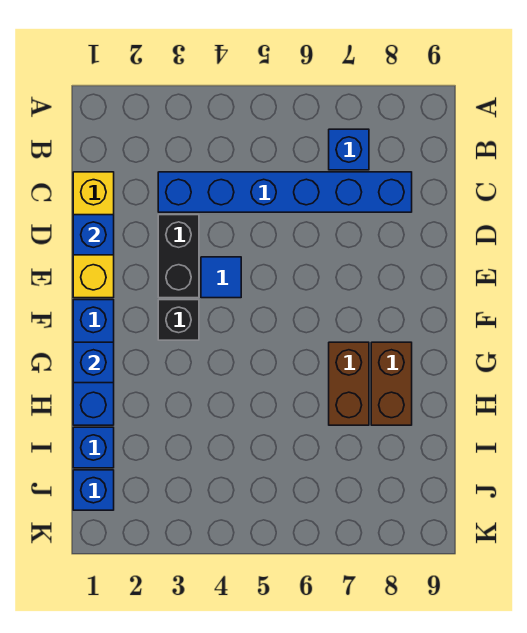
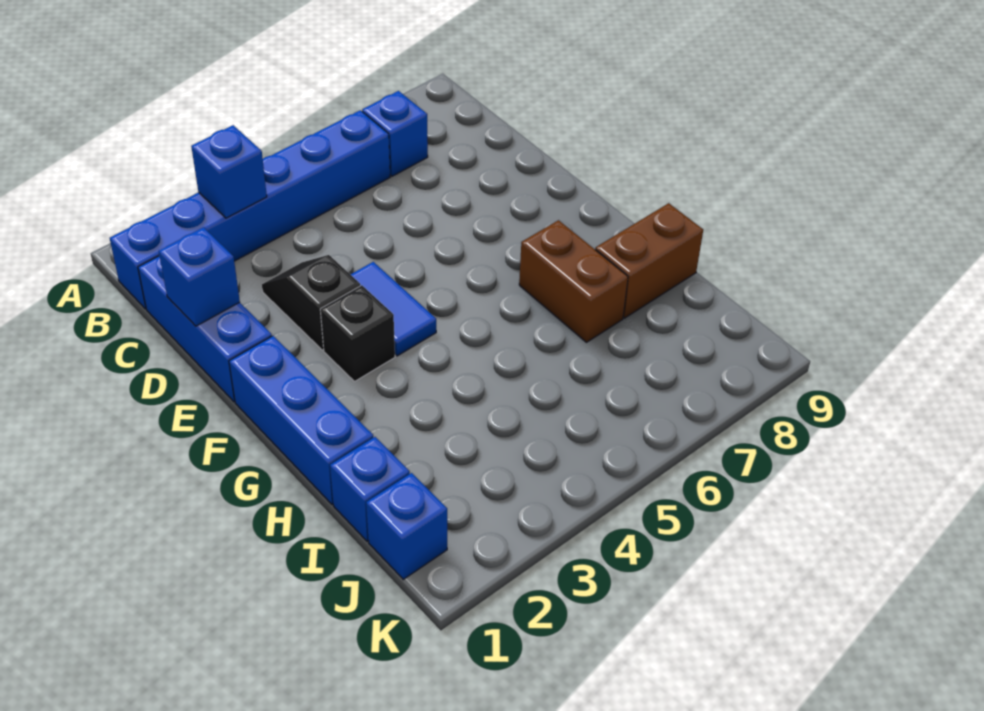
yellow 1x3 brick [73,172,114,298] -> blue 1x3 brick [138,256,272,402]
blue 1x6 brick [158,172,412,212] -> blue 1x6 brick moved to [110,110,390,309]
black 1x2 brick [158,215,199,298] -> black 1x2 slope [262,255,360,350]
blue 1x1 tile [201,257,241,298] -> blue 1x2 tile [350,262,436,356]
blue 1x1 brick [73,342,114,383] -> blue 1x1 brick moved to [191,125,267,218]
brown 1x2 brick [371,342,412,425] -> brown 1x2 brick turned to [595,203,703,318]

